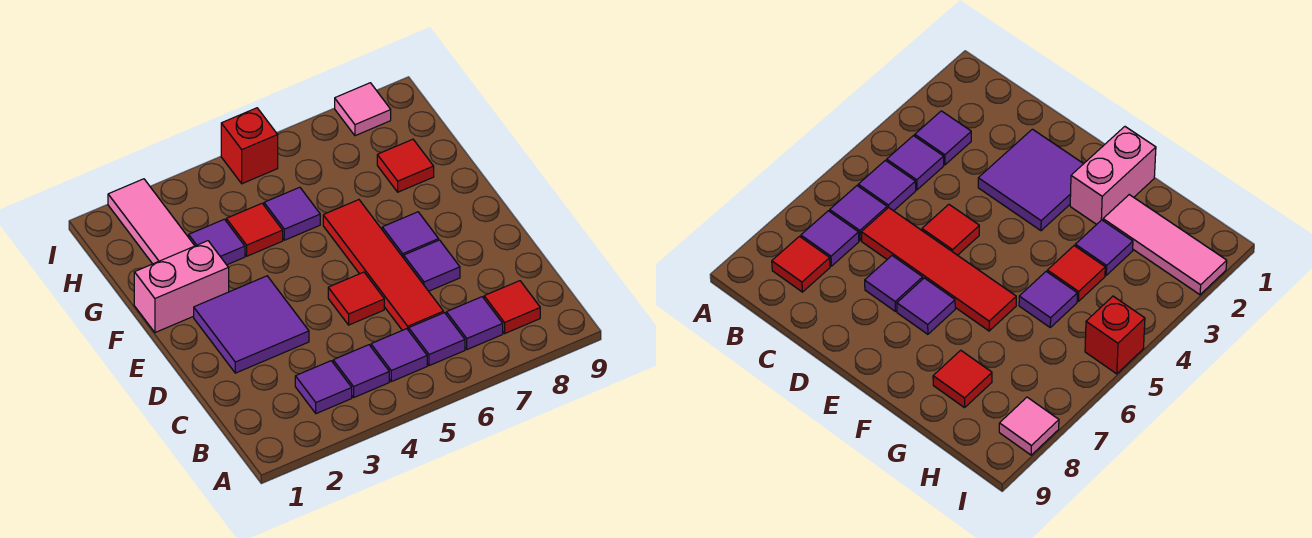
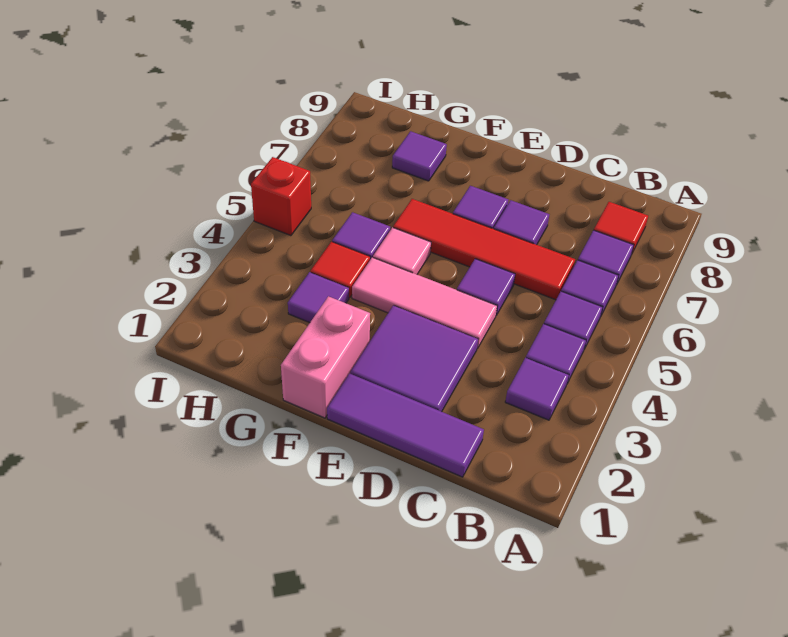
none -> purple 1x3 tile [327,374,484,477]
red 1x1 tile [328,272,384,325] -> purple 1x1 tile [457,259,515,315]
pink 1x3 tile [108,179,195,264] -> pink 1x3 tile moved to [352,257,497,349]
red 1x1 tile [377,139,434,192] -> purple 1x1 tile [392,131,447,181]
pink 1x1 tile [335,83,391,136] -> pink 1x1 tile moved to [373,227,431,274]

